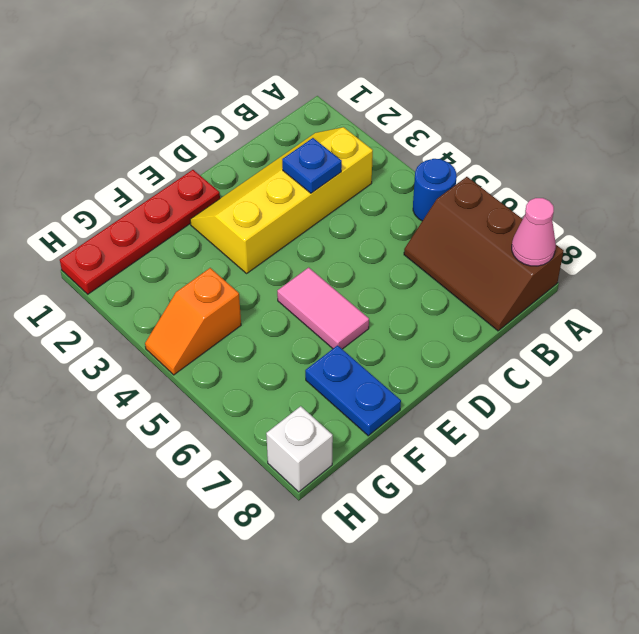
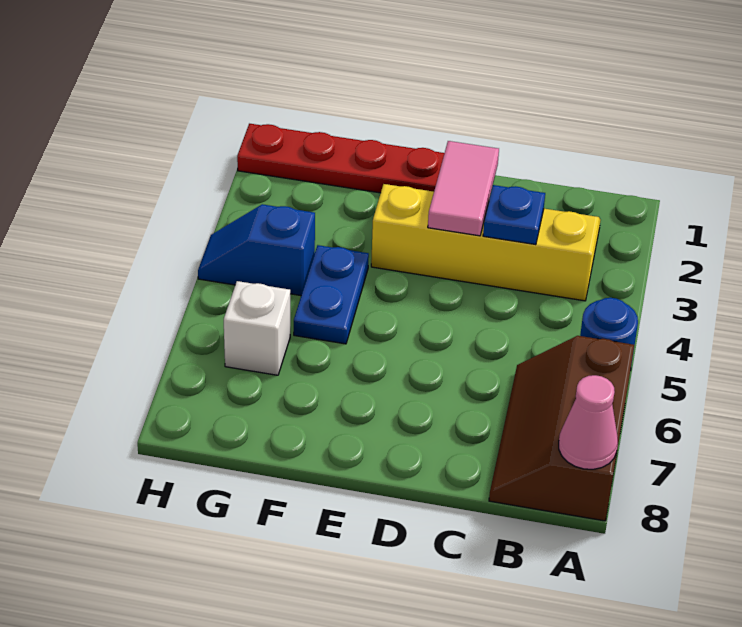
pink 1x2 tile [277,267,369,349] -> pink 1x2 tile moved to [428,141,499,236]
blue 1x2 plate [305,345,401,436] -> blue 1x2 plate moved to [294,245,369,344]
orange 1x2 slope [145,268,241,375] -> blue 1x2 slope [198,204,315,296]
white 1x1 brick [266,406,333,492] -> white 1x1 brick moved to [224,281,290,375]

